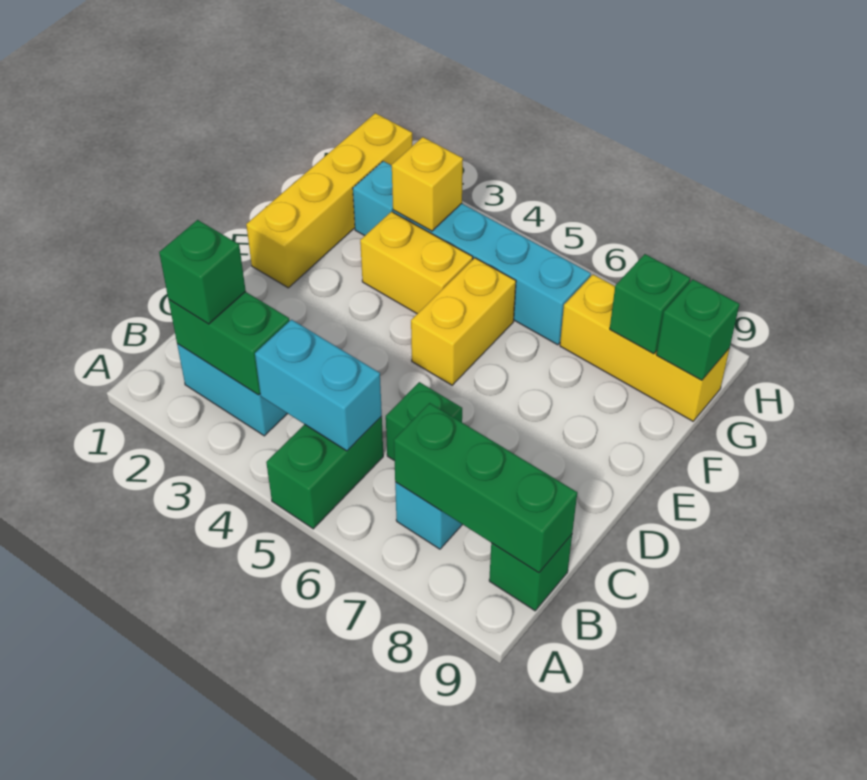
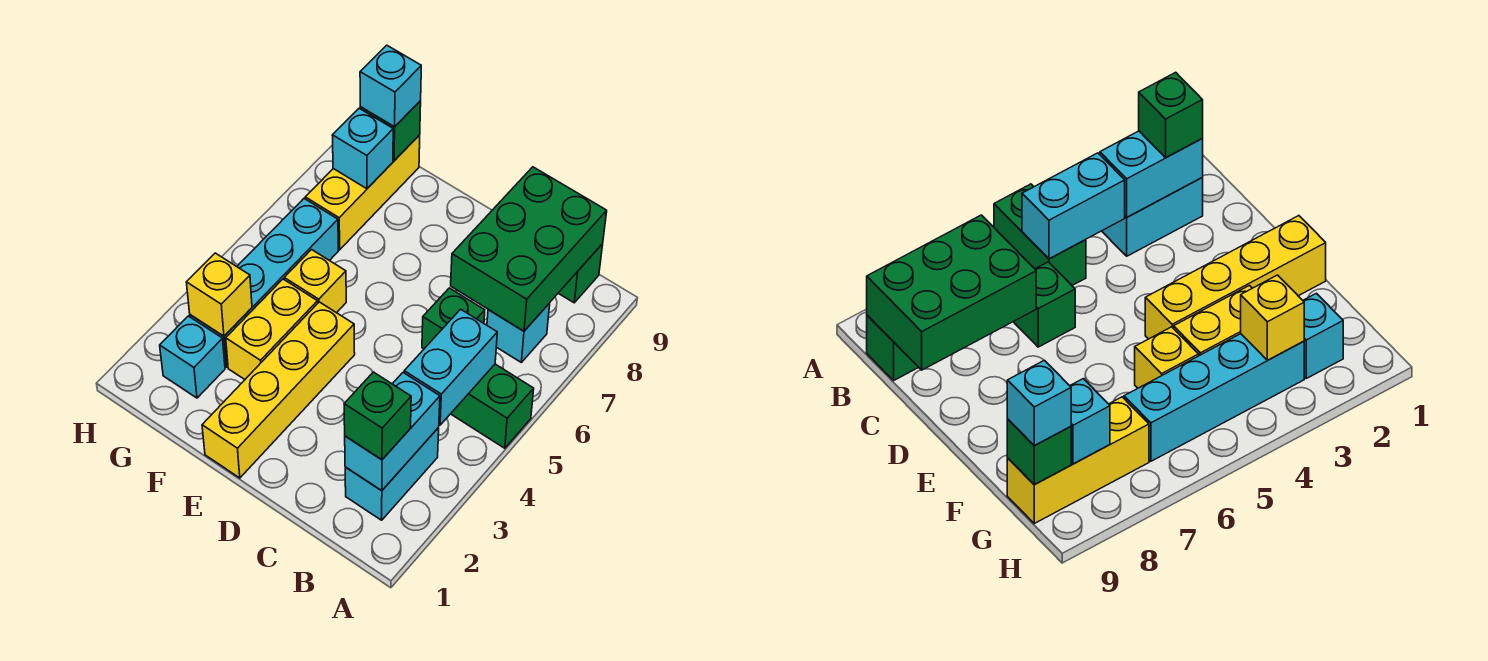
green 1x2 brick [169,292,290,395] -> cyan 1x2 brick [345,373,440,491]
green 1x3 brick [394,403,577,573] -> green 2x3 brick [451,167,607,331]
yellow 1x4 brick [246,113,412,288] -> yellow 1x4 brick turned to [202,302,355,478]
yellow 1x2 brick [411,258,516,385] -> yellow 1x1 brick [284,250,346,313]
green 1x1 brick [610,254,690,354] -> cyan 1x1 brick [332,108,393,189]
none -> cyan 1x1 brick [360,45,421,127]

